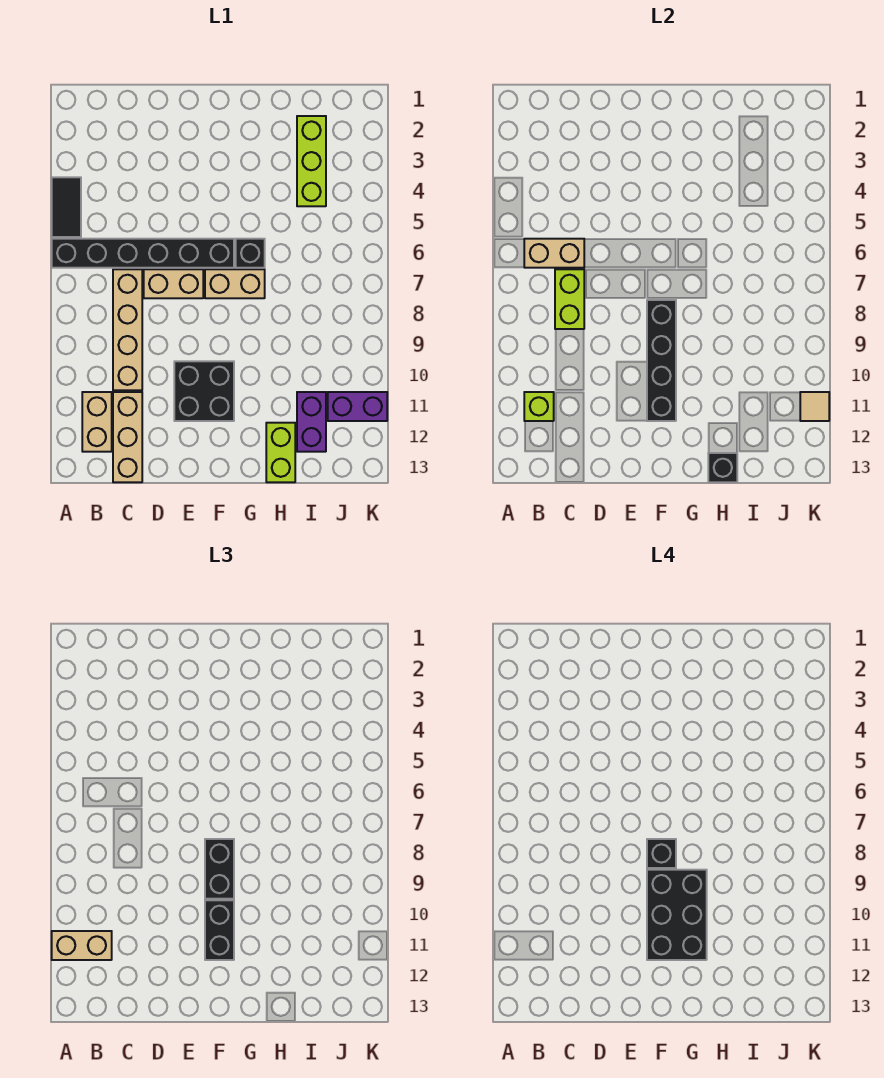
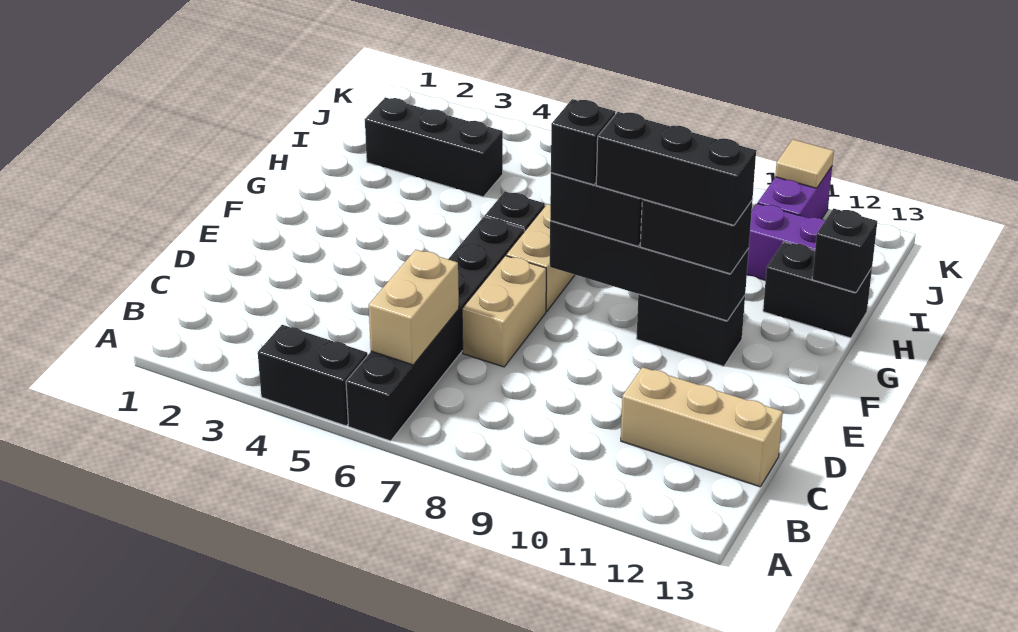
black 1x2 tile [52,177,81,237] -> black 1x2 brick [258,325,368,426]
tan 1x2 brick [52,931,112,960] -> none
tan 1x2 brick [82,392,112,452] -> none
lime 1x1 brick [524,392,554,421] -> none
tan 1x4 brick [113,269,142,390] -> none
lime 1x2 brick [555,269,584,329] -> none
black 2x2 brick [174,361,234,421] -> black 1x2 brick [636,294,745,366]
black 2x3 brick [647,870,707,960] -> black 1x3 brick [596,112,756,225]
lime 1x2 brick [266,423,295,482] -> black 1x2 brick [763,242,872,338]
lime 1x3 brick [297,116,326,206] -> black 1x3 brick [365,97,503,197]

